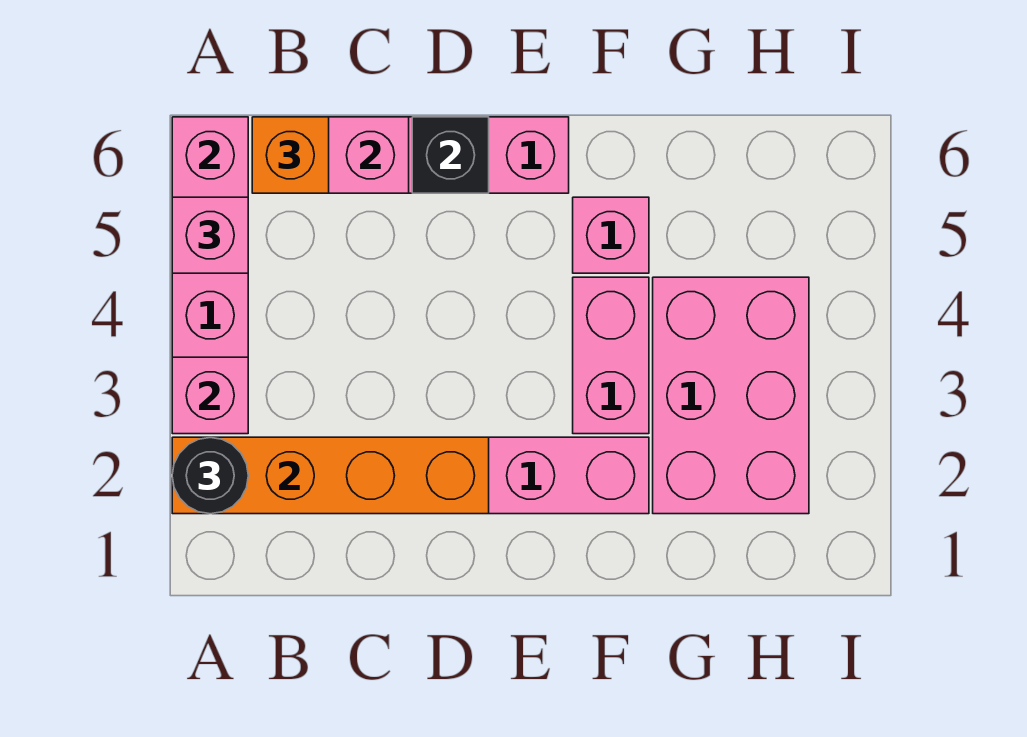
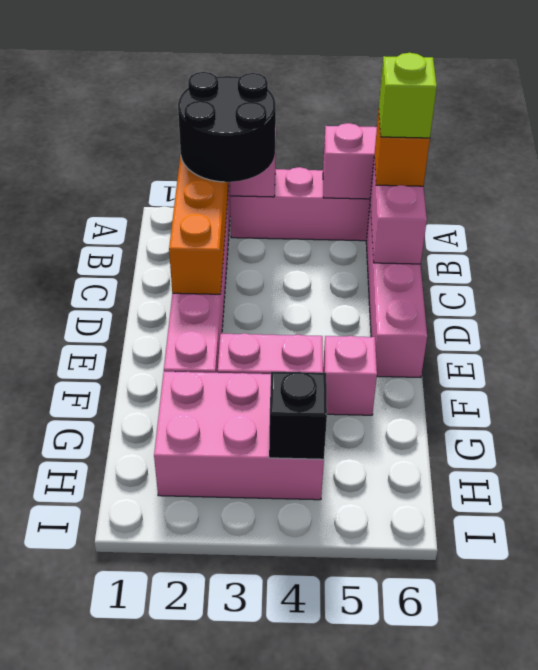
black 1x1 round brick [172,438,248,514] -> black 2x2 round brick [178,72,276,182]
pink 1x1 brick [172,197,248,273] -> none
none -> lime 1x1 brick [379,53,437,138]
black 1x1 brick [412,117,489,193] -> black 1x1 brick moved to [269,371,327,459]

